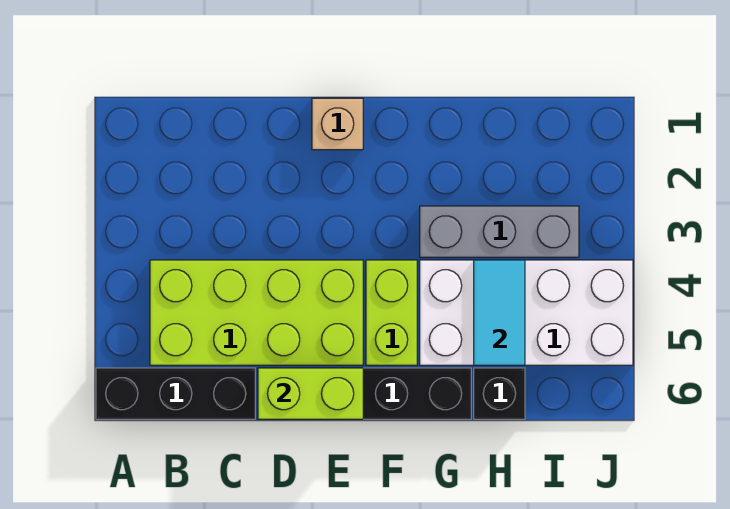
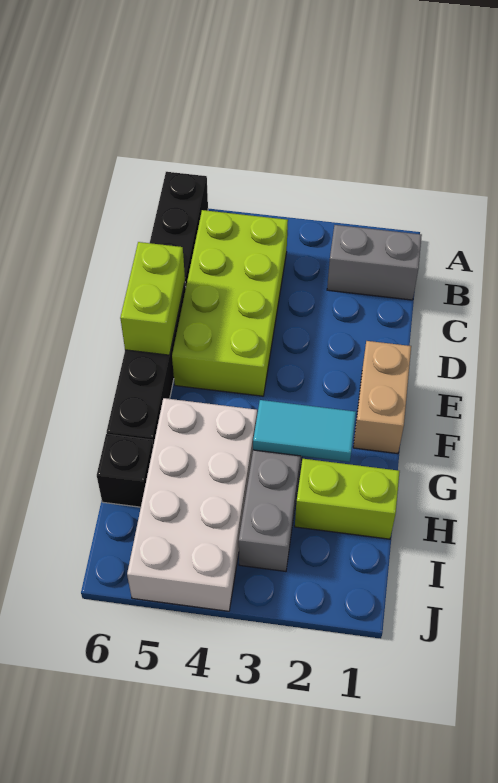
none -> grey 1x2 brick [327,225,422,300]
tan 1x1 brick [312,98,363,150] -> tan 1x2 brick [353,341,411,454]
lime 1x2 brick [366,260,417,365] -> lime 1x2 brick moved to [295,459,400,539]
cyan 1x2 tile [474,260,525,365] -> cyan 1x2 tile moved to [253,400,356,462]

